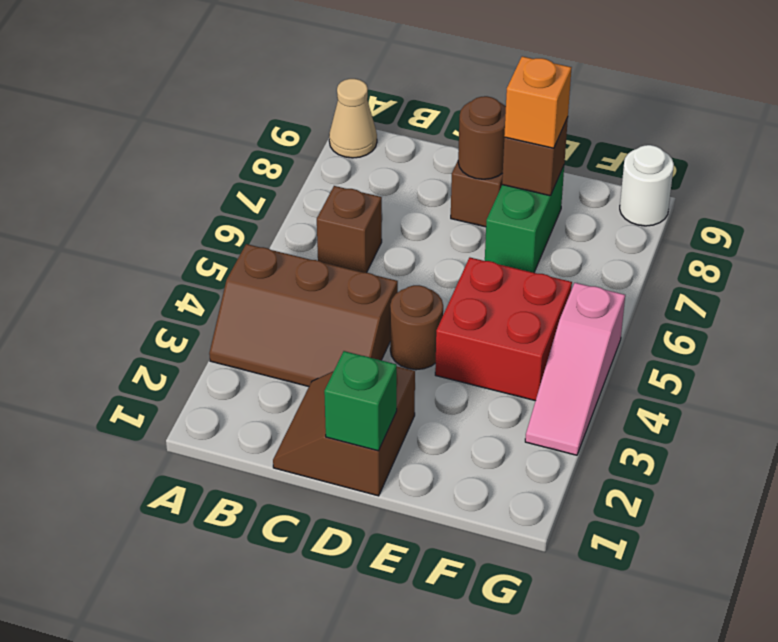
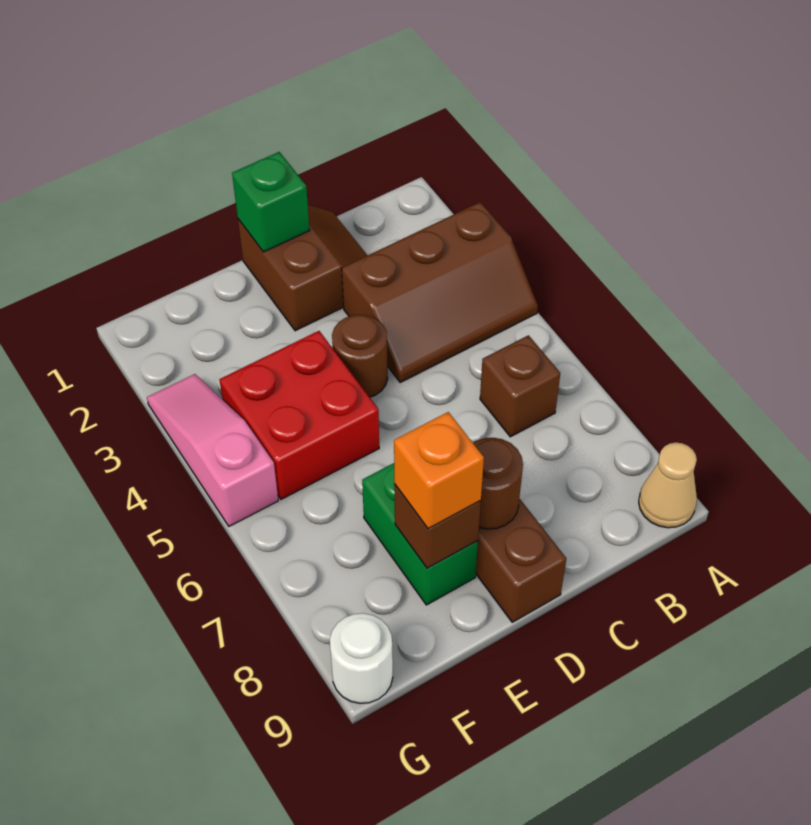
brown 2x3 slope [209,244,398,387] -> brown 2x3 slope turned to [342,202,538,382]

